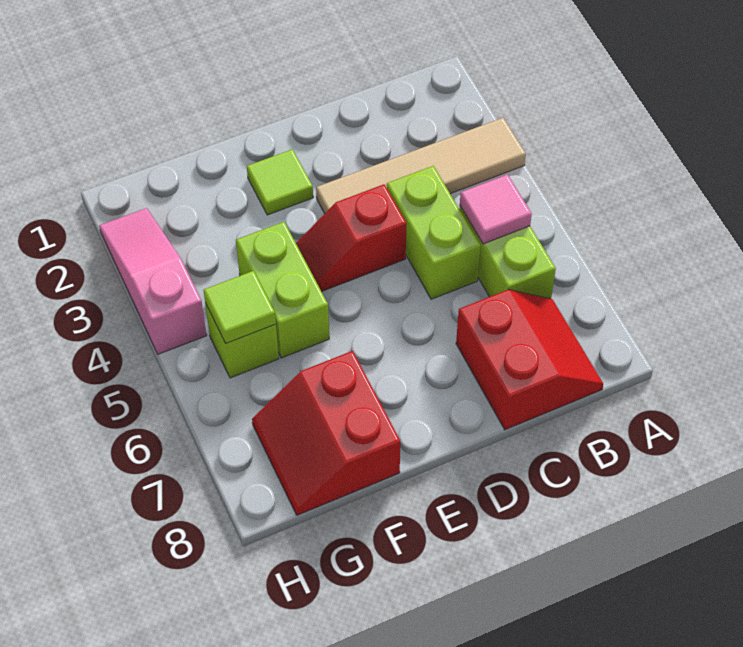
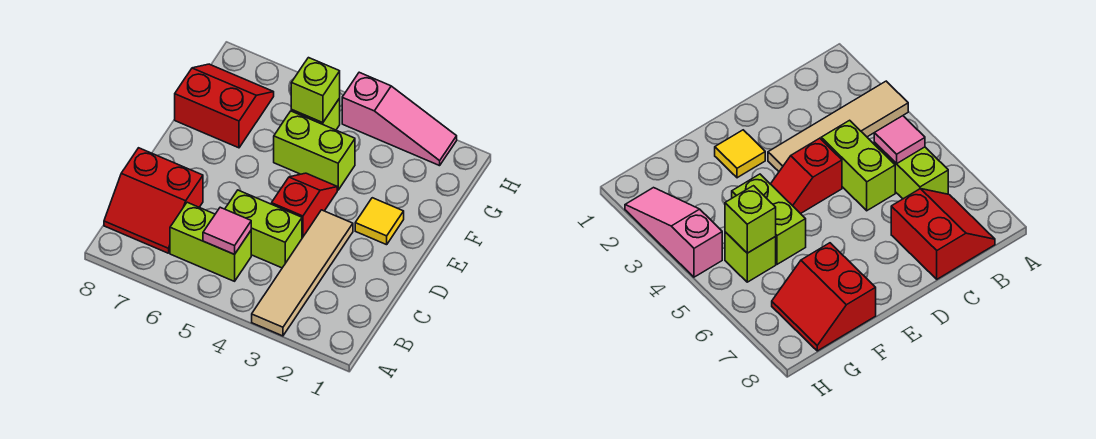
lime 1x1 tile [247,149,313,215] -> yellow 1x1 tile [355,198,404,245]
lime 1x1 tile [204,271,276,343] -> lime 1x1 brick [291,58,340,123]

